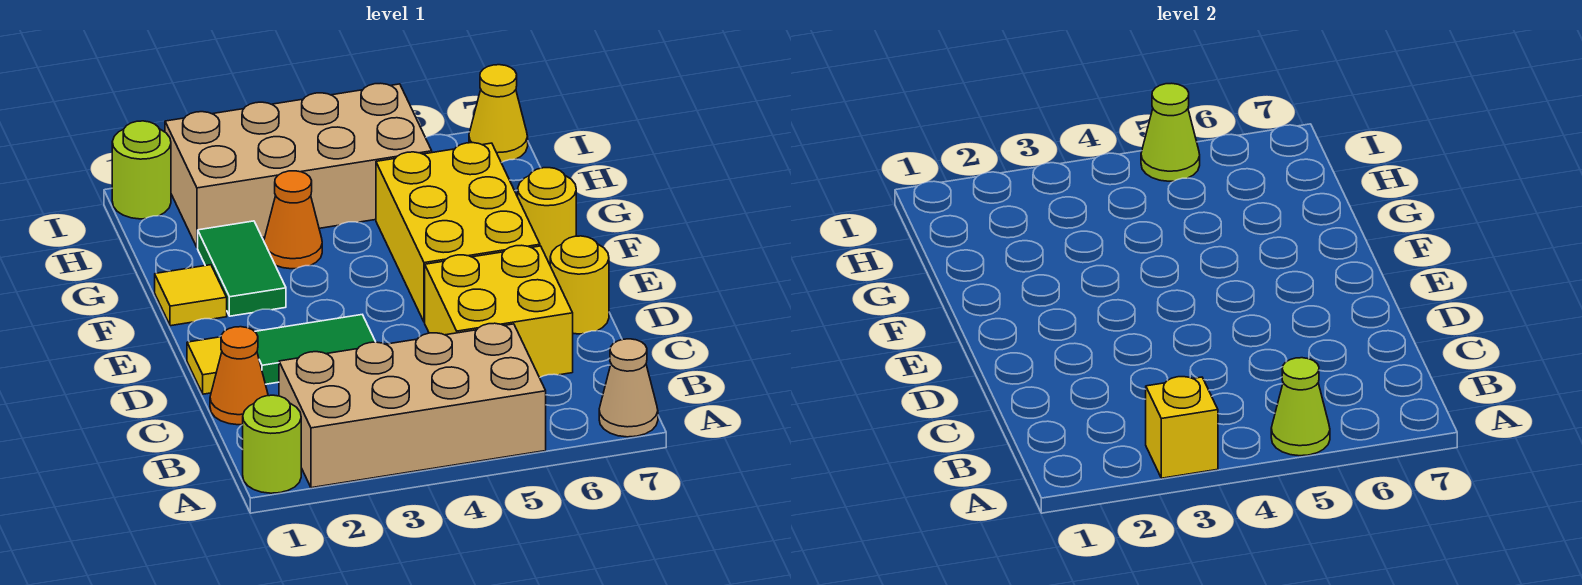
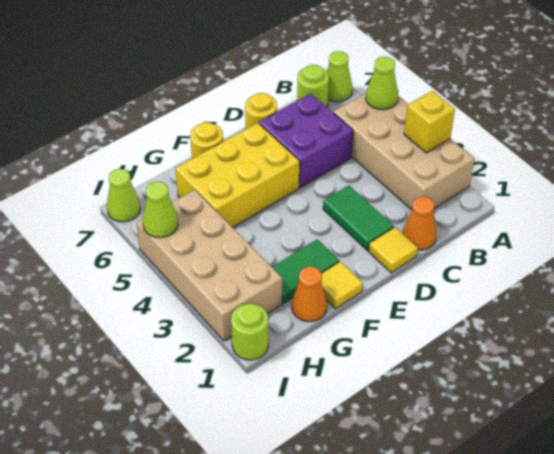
lime 1x1 round brick [243,395,301,493] -> lime 1x1 round brick moved to [297,65,329,107]
tan 1x1 cone [599,339,658,437] -> lime 1x1 cone [327,51,352,102]
yellow 2x2 brick [425,245,573,378] -> purple 2x2 brick [259,94,353,188]
orange 1x1 cone [264,171,322,269] -> orange 1x1 cone moved to [292,267,327,322]
yellow 1x1 cone [469,65,528,162] -> lime 1x1 cone [107,169,140,222]

